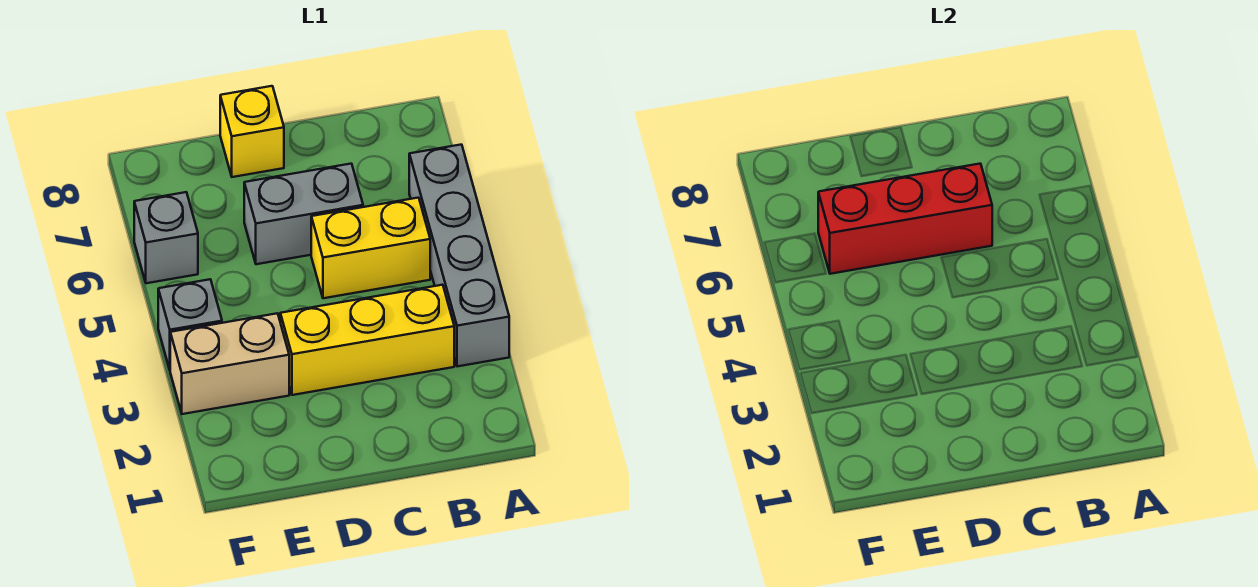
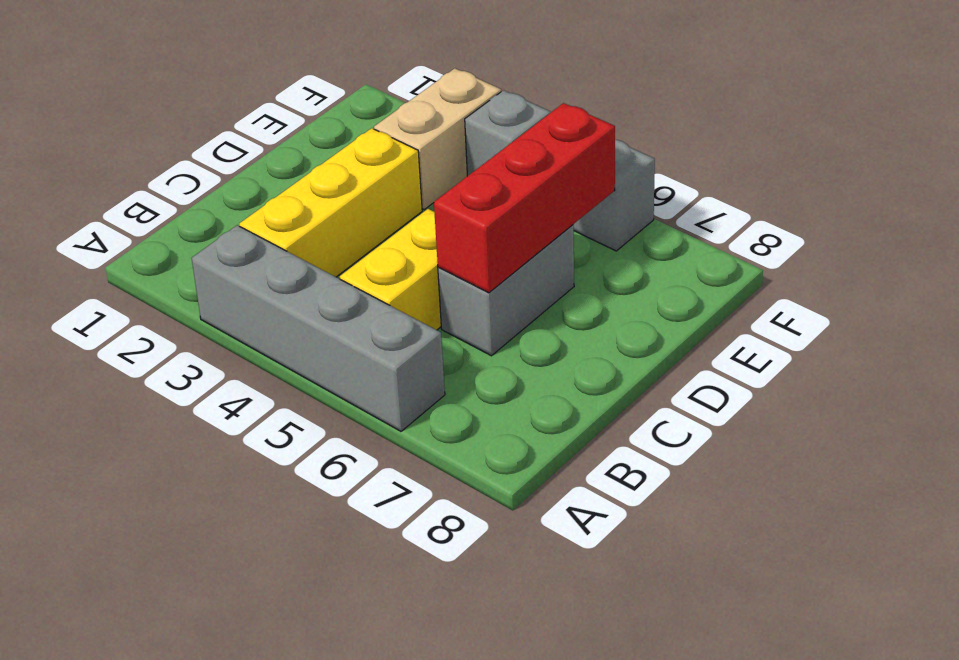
yellow 1x1 brick [220,86,284,177] -> none

